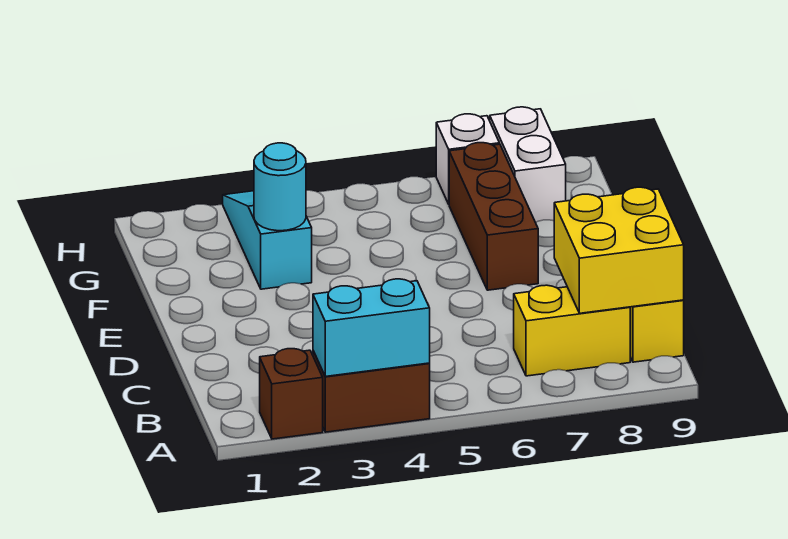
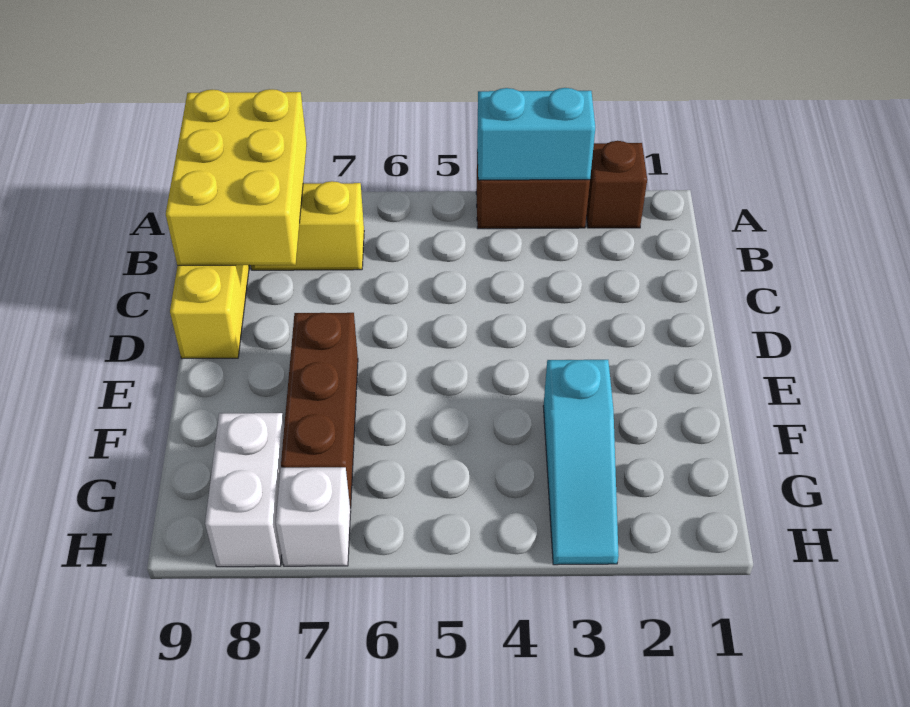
yellow 2x2 brick [554,187,684,313] -> yellow 2x3 brick [166,89,307,265]
cyan 1x1 round brick [254,143,306,231] -> none

